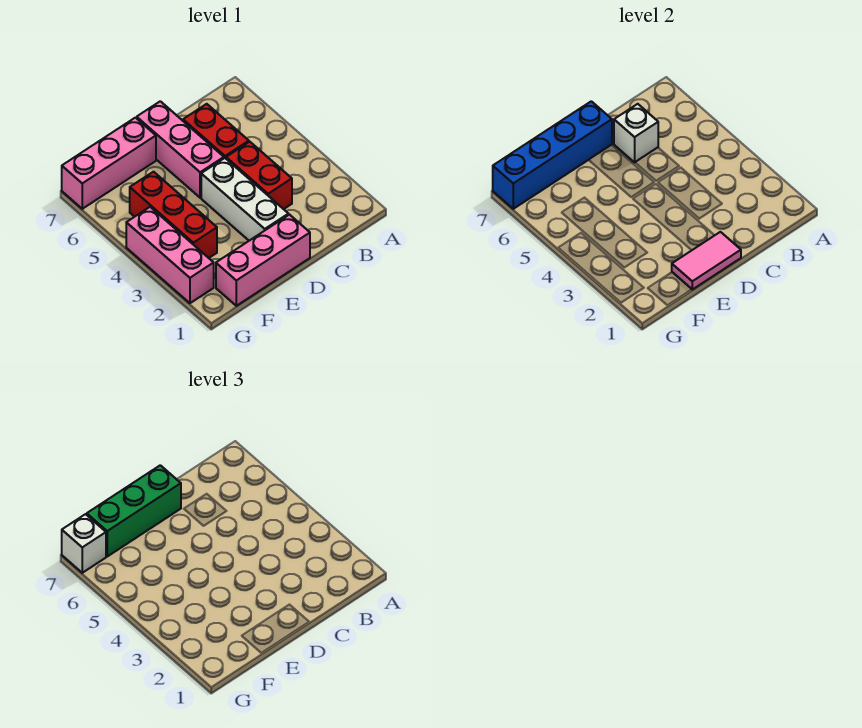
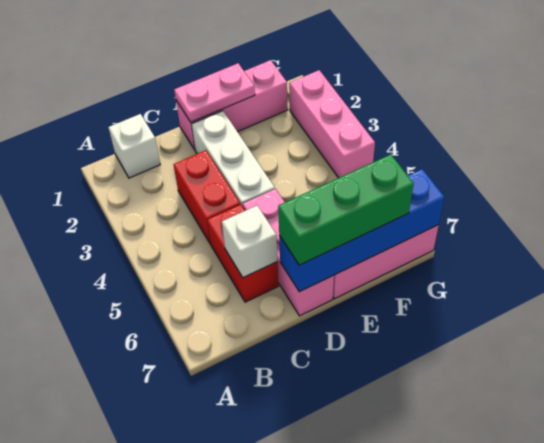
pink 1x2 tile [672,232,741,289] -> pink 1x2 plate [174,63,255,122]
red 1x3 brick [130,172,217,258] -> none
white 1x1 brick [62,514,106,573] -> white 1x1 brick moved to [108,114,160,178]

